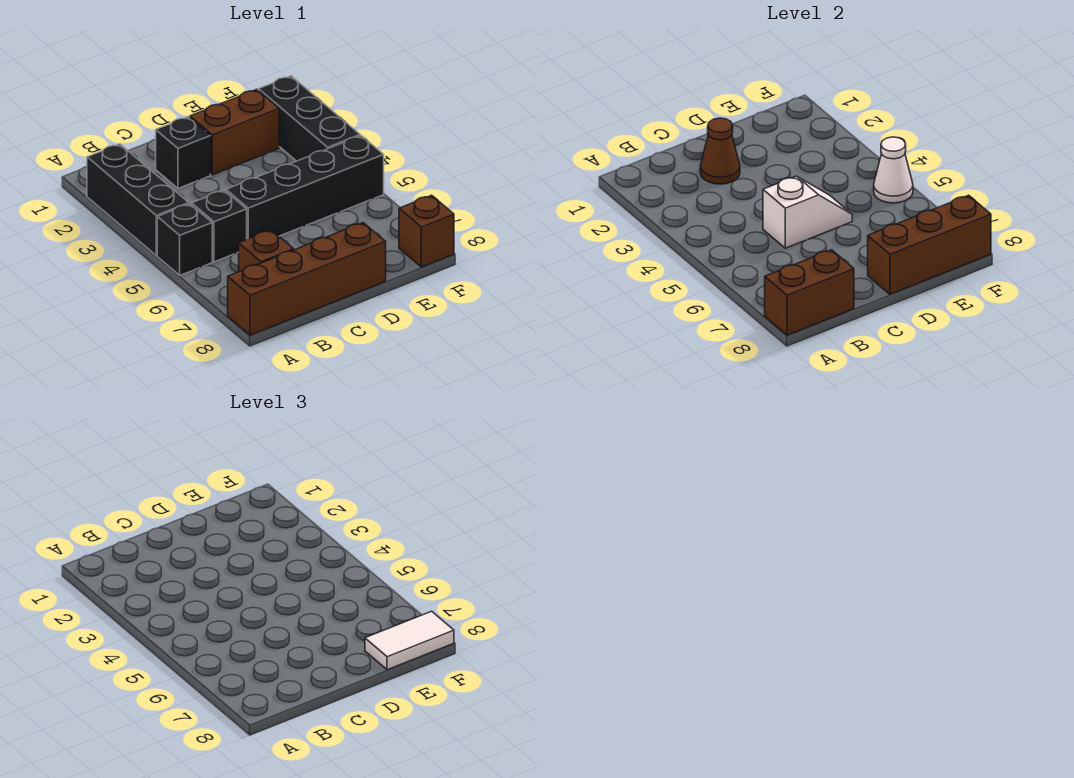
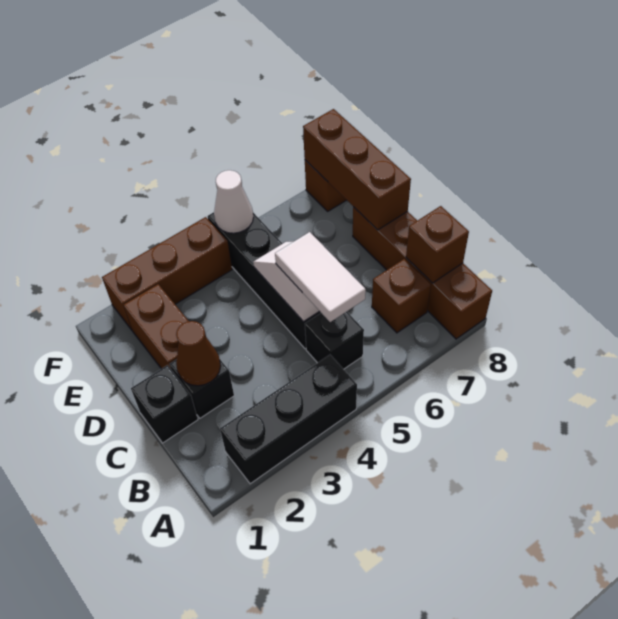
black 1x1 brick [157,204,212,275] -> black 1x1 brick moved to [131,365,198,443]
brown 1x2 brick [765,250,854,335] -> brown 1x1 brick [406,206,469,283]
white 1x2 tile [365,611,454,670] -> white 1x2 tile moved to [275,232,366,322]
black 1x3 brick [259,76,360,161] -> brown 1x3 brick [102,217,232,330]

